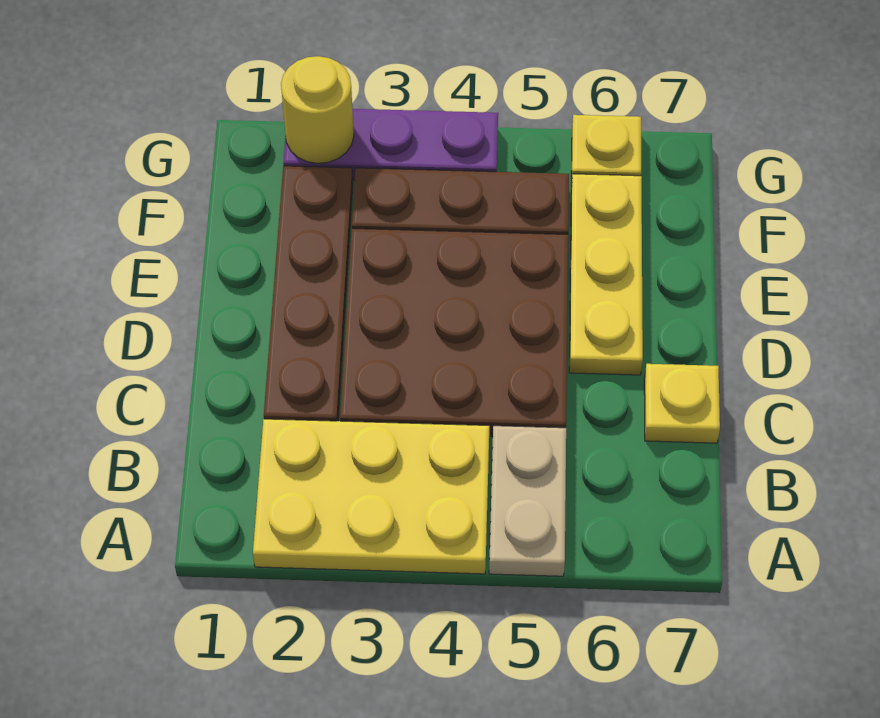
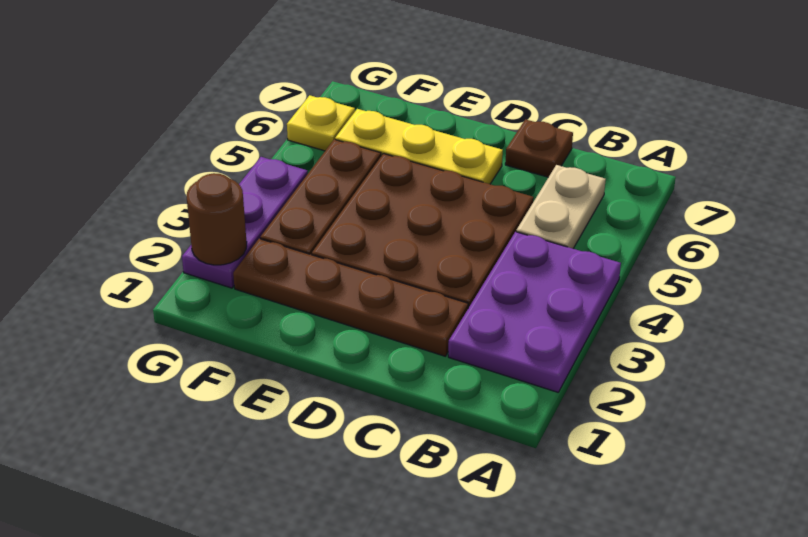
yellow 2x3 plate [253,419,489,574] -> purple 2x3 plate [448,232,621,392]
tan 1x2 plate [489,426,566,576] -> tan 1x2 plate turned to [516,165,606,248]
yellow 1x1 plate [644,364,720,443] -> brown 1x1 plate [505,119,573,177]
yellow 1x1 round brick [281,56,354,163] -> brown 1x1 round brick [187,173,247,265]

